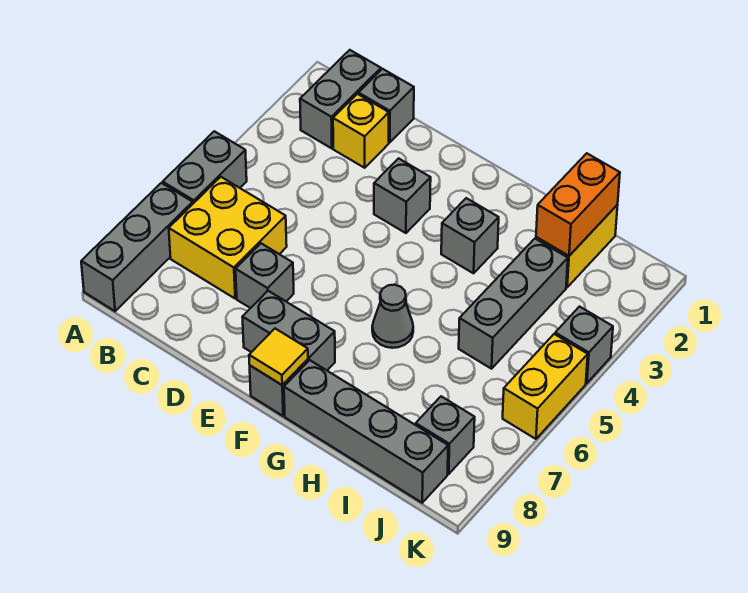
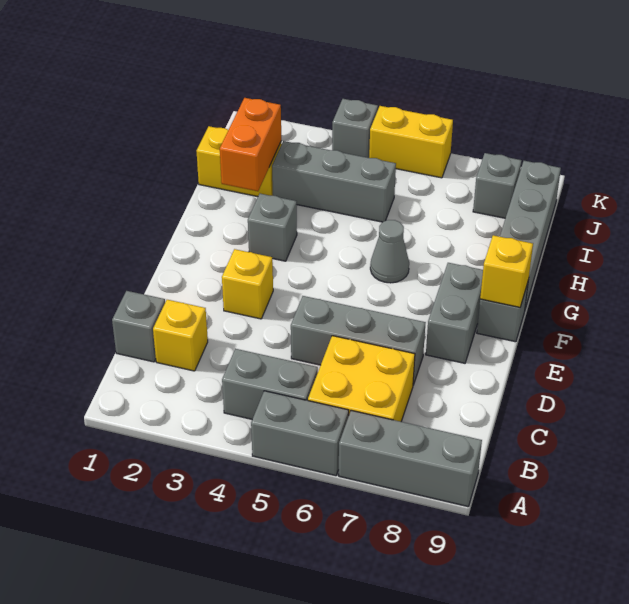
grey 1x2 brick [300,50,381,148] -> grey 1x2 brick moved to [222,349,318,419]
grey 1x1 brick [236,243,294,308] -> grey 1x3 brick [291,296,426,385]
grey 1x1 brick [374,158,431,233] -> yellow 1x1 brick [222,249,273,319]
yellow 1x1 tile [249,329,308,385] -> yellow 1x1 brick [480,235,533,307]
orange 1x2 brick [536,153,620,256] -> orange 1x2 brick turned to [220,98,281,191]

